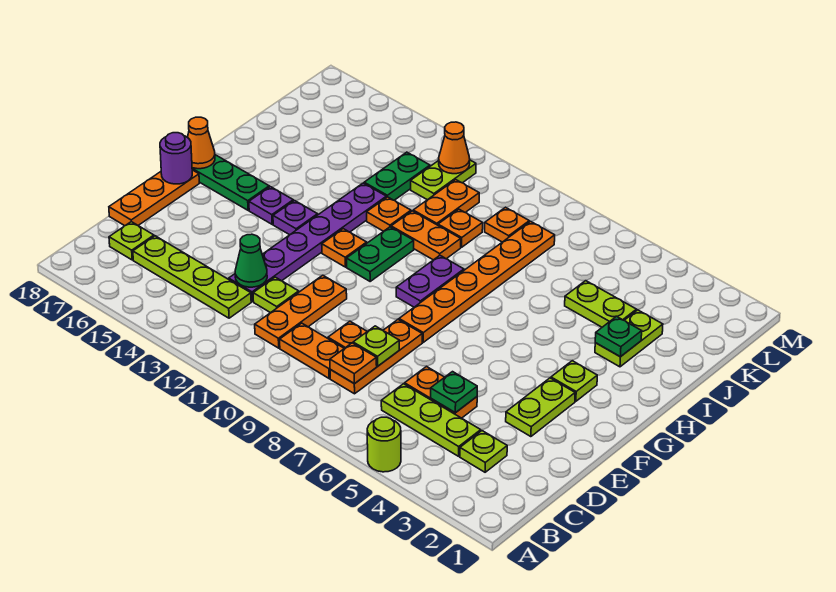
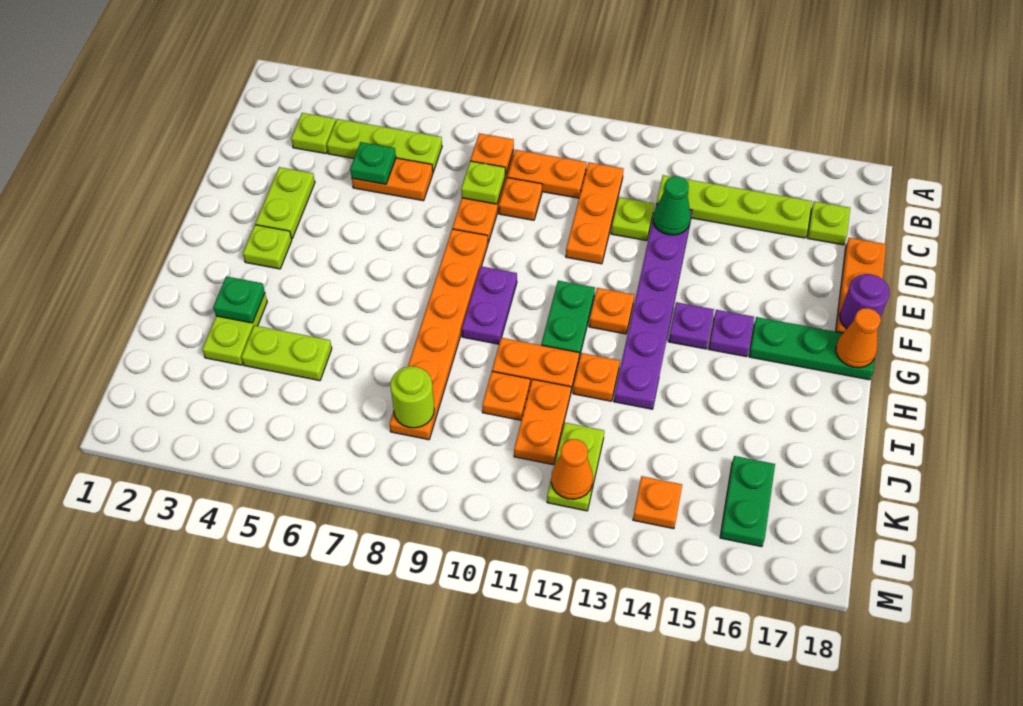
lime 1x1 round brick [367,417,401,472] -> lime 1x1 round brick moved to [390,366,434,428]
green 1x2 plate [364,152,430,200] -> green 1x2 plate moved to [720,456,775,547]
orange 1x1 plate [485,207,529,242] -> orange 1x1 plate moved to [633,476,682,529]

